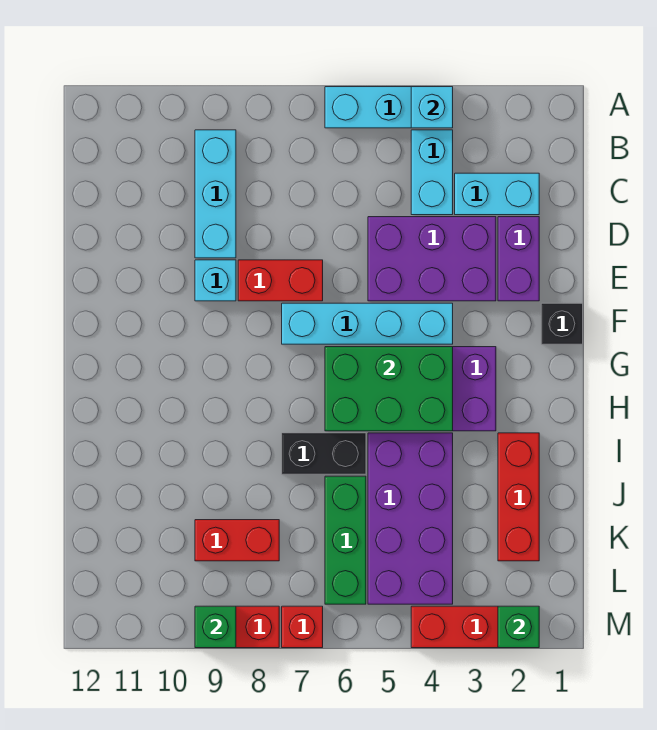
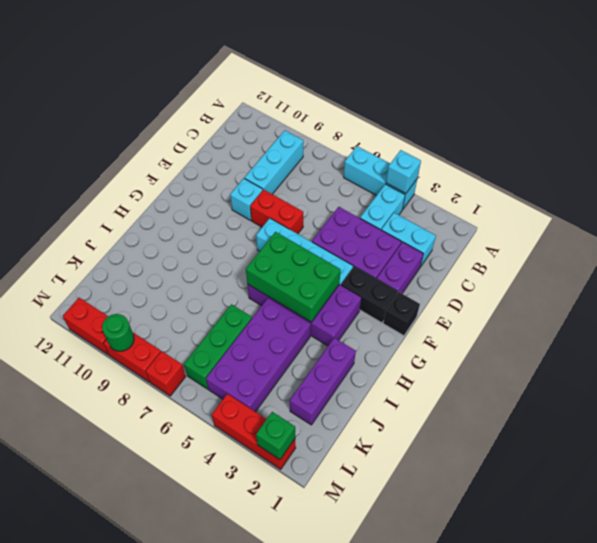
red 1x3 brick [498,433,539,561] -> purple 1x3 brick [290,338,356,425]
black 1x2 brick [282,433,366,474] -> black 1x2 brick moved to [341,266,397,323]
red 1x2 brick [195,520,279,561] -> red 1x2 brick moved to [63,298,109,355]
green 1x1 brick [195,606,236,648] -> green 1x1 round brick [102,314,134,351]

